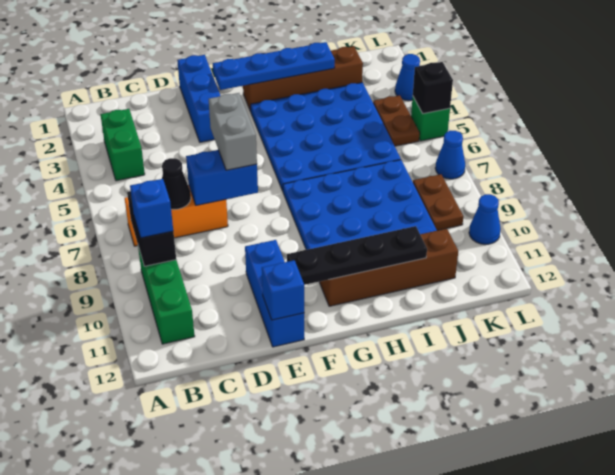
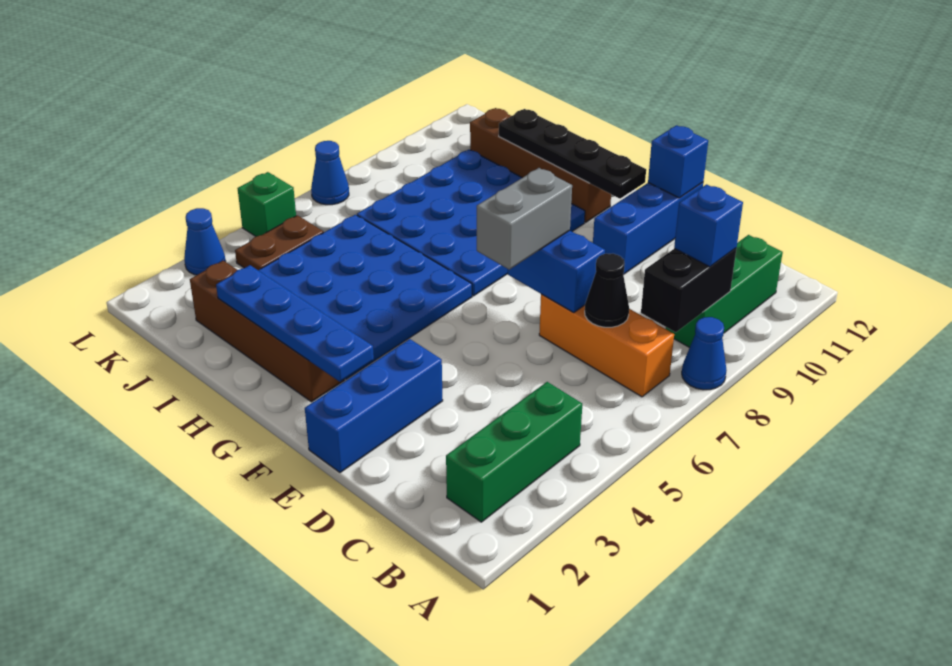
green 1x2 brick [100,109,145,181] -> green 1x3 brick [446,382,582,522]
brown 1x2 plate [413,174,463,230] -> none
black 1x1 brick [413,62,453,114] -> none
blue 1x1 cone [469,194,501,244] -> blue 1x1 cone moved to [682,317,726,390]

